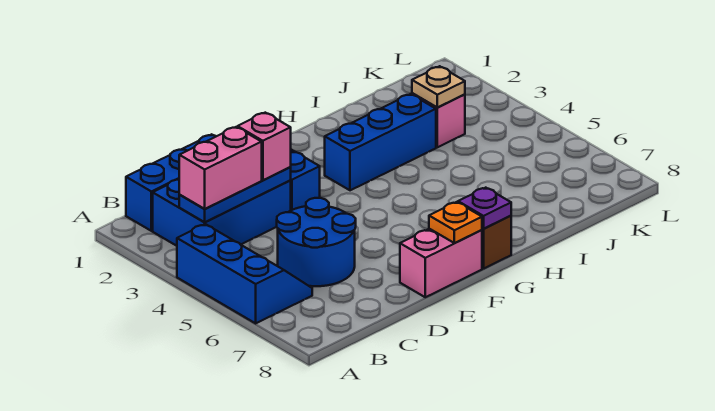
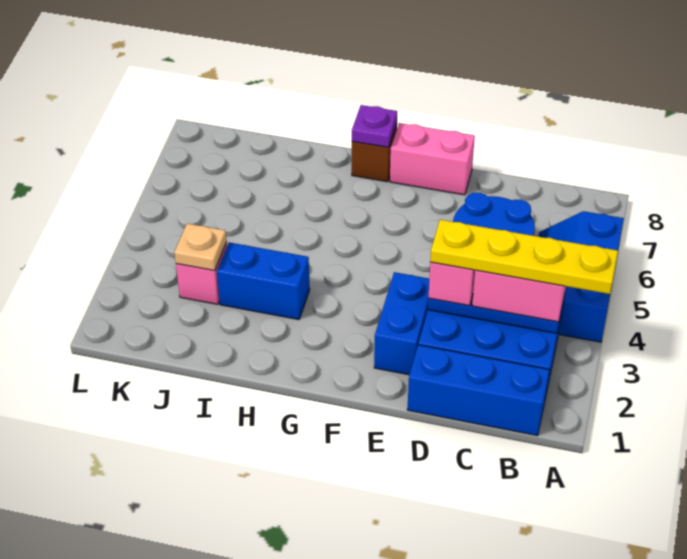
none -> yellow 1x4 plate [430,220,618,294]
orange 1x1 plate [429,202,482,243] -> none
blue 1x3 brick [325,94,436,190] -> blue 1x2 brick [217,242,310,320]

